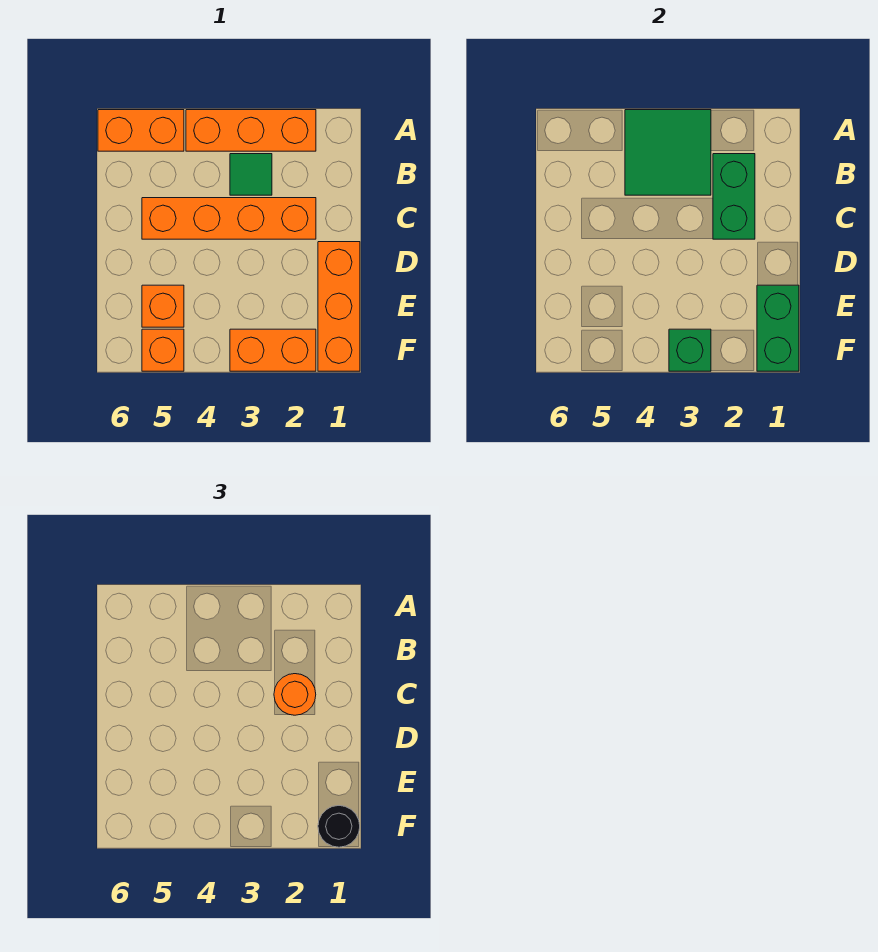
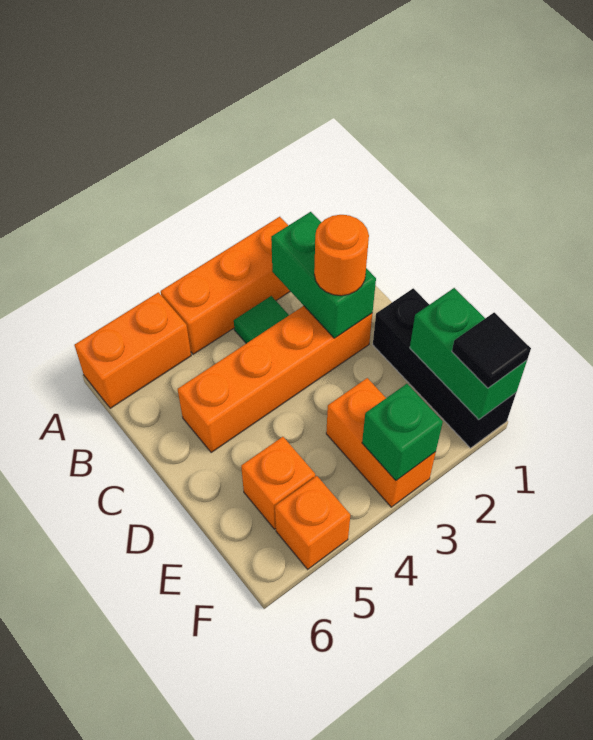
green 2x2 tile [625,110,711,195] -> none
orange 1x3 brick [318,242,360,371] -> black 1x3 brick [373,288,516,448]
black 1x1 round brick [318,806,360,847] -> black 1x1 tile [452,313,531,388]
orange 1x2 brick [230,329,316,371] -> orange 1x2 brick turned to [326,378,436,507]

